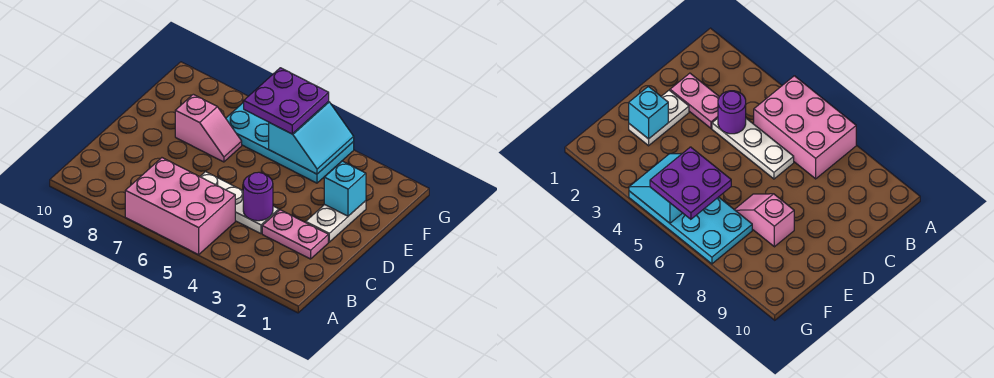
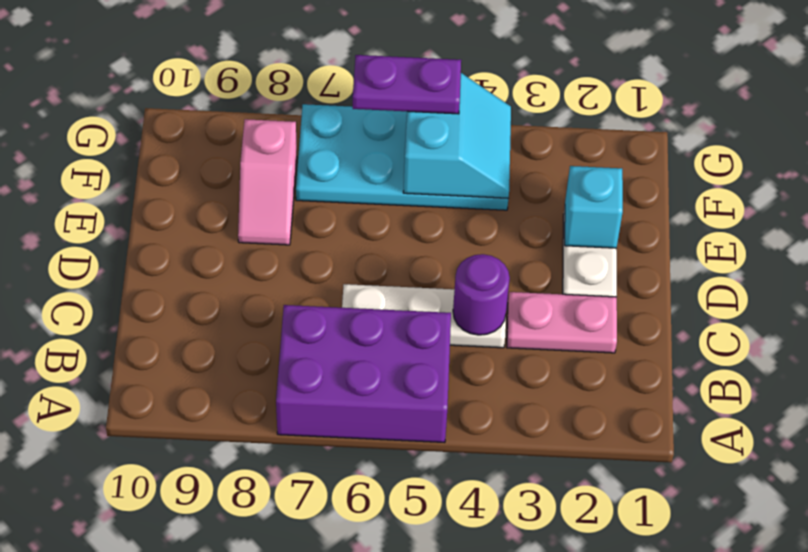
pink 2x3 brick [125,158,235,255] -> purple 2x3 brick [276,305,451,443]
pink 1x2 slope [175,94,242,162] -> pink 1x2 slope turned to [238,119,297,245]
purple 2x2 plate [244,68,329,134] -> purple 1x2 plate [353,55,461,114]

